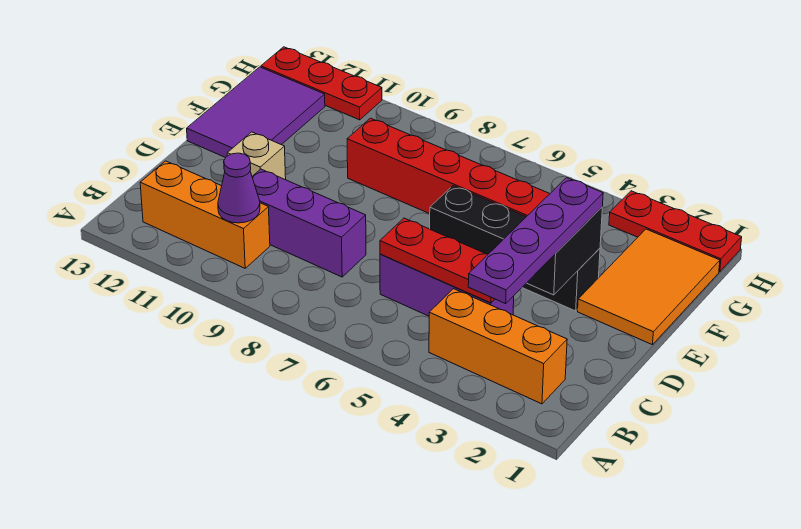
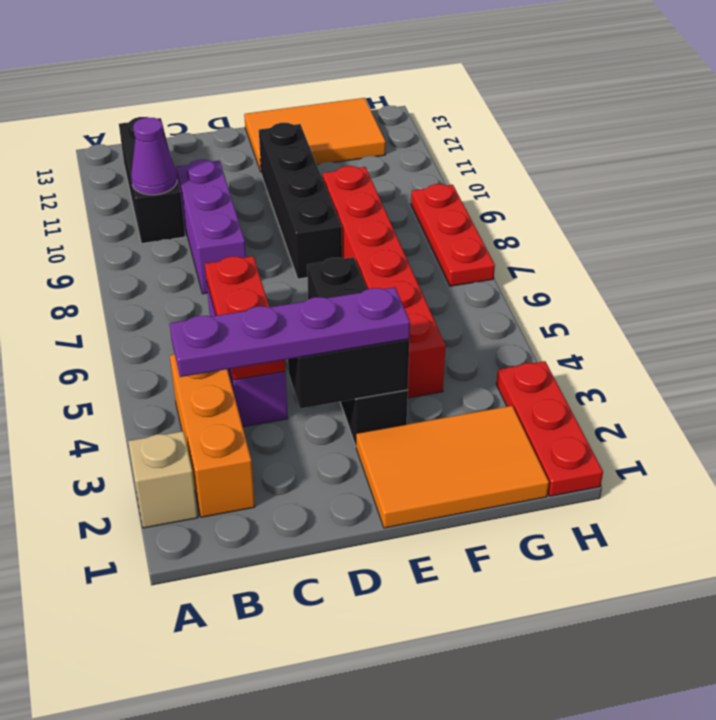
orange 1x3 brick [140,161,270,268] -> black 1x3 brick [119,117,185,244]
tan 1x1 brick [227,132,286,180] -> tan 1x1 brick moved to [128,431,198,528]
none -> black 1x4 brick [259,123,342,279]
purple 2x3 tile [187,67,325,158] -> orange 2x3 tile [244,98,386,172]
red 1x3 plate [261,47,382,120] -> red 1x3 plate moved to [411,184,495,286]

